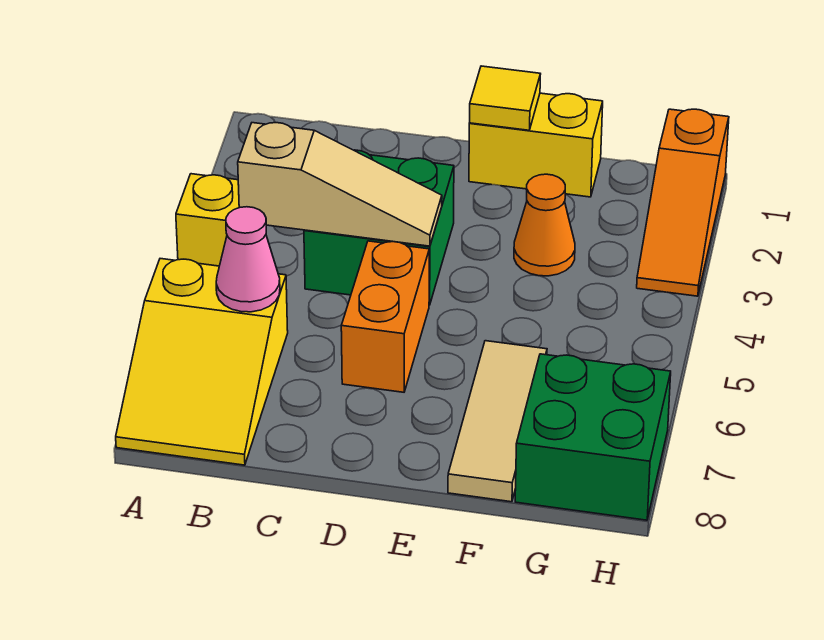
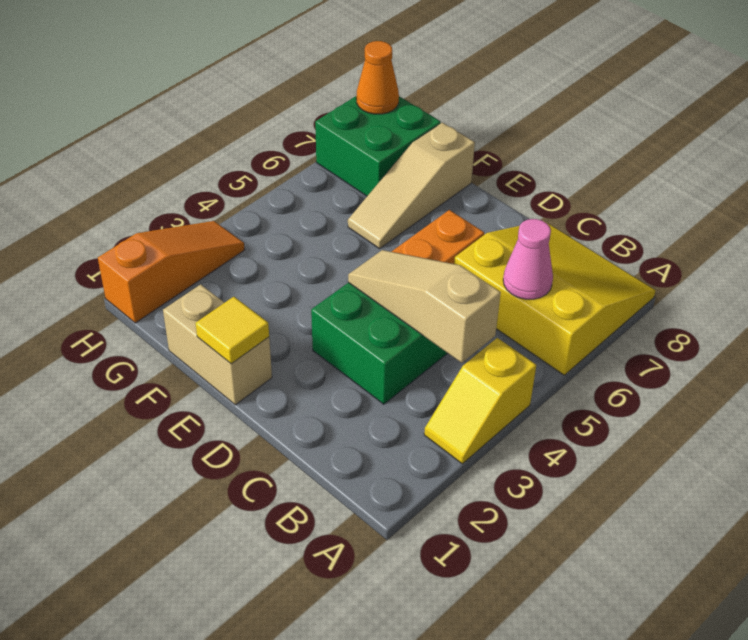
yellow 2x3 slope [116,259,288,465] -> yellow 3x3 slope [454,221,656,375]
yellow 1x2 brick [469,93,603,197] -> tan 1x2 brick [163,284,272,405]
orange 1x1 cone [514,174,575,276] -> orange 1x1 cone moved to [356,41,399,114]
tan 1x3 tile [448,341,547,502] -> tan 1x3 slope [348,123,475,249]

